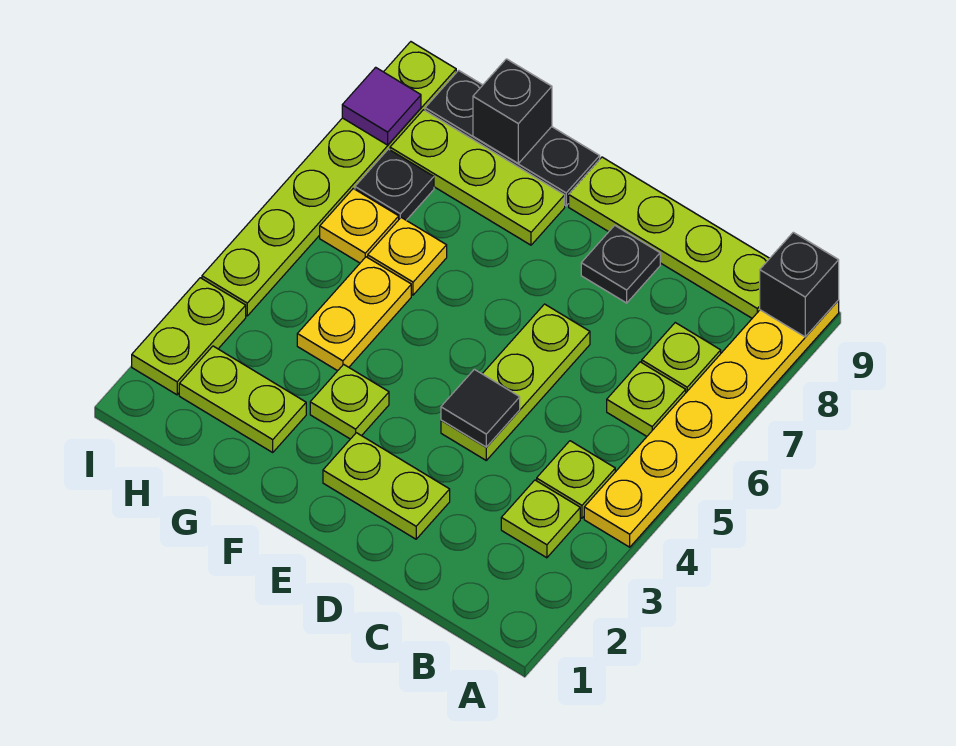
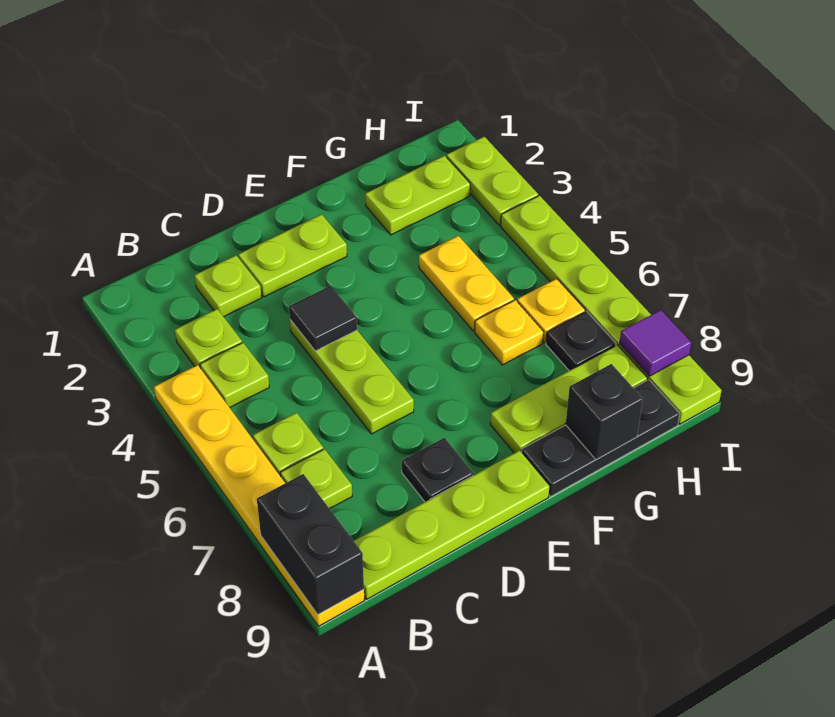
black 1x1 brick [760,232,839,337] -> black 1x2 brick [257,474,364,615]
lime 1x1 plate [310,364,389,439] -> lime 1x1 plate moved to [195,255,262,317]

